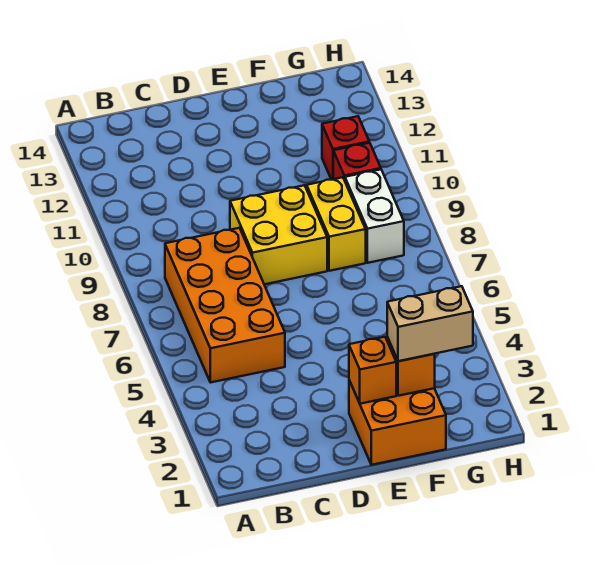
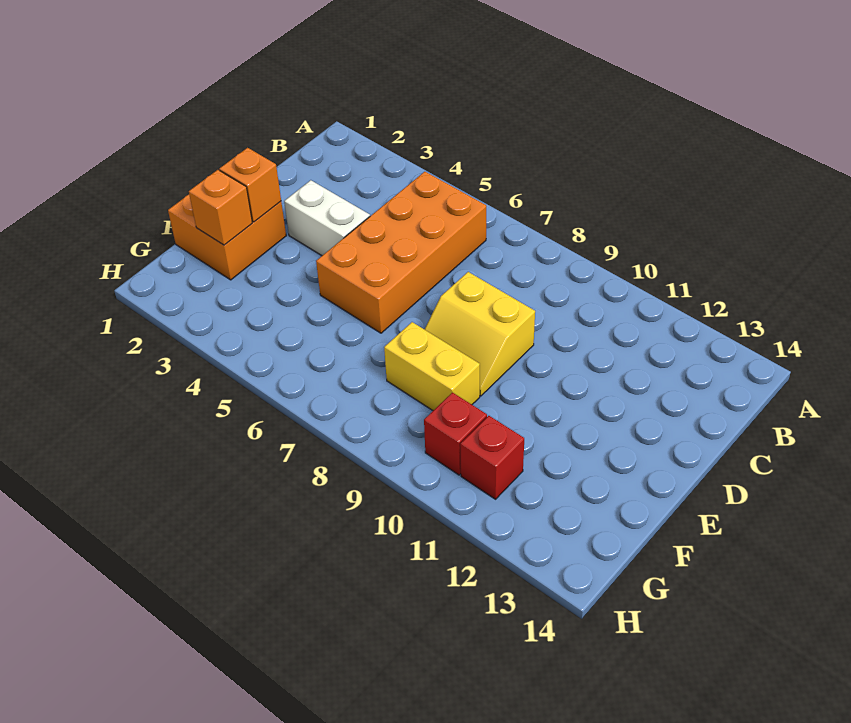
orange 2x4 brick [165,228,285,383] -> orange 2x4 brick turned to [316,172,486,333]
yellow 2x2 brick [230,185,327,284] -> yellow 2x2 slope [425,272,535,396]
tan 1x2 brick [387,286,473,361] -> none
white 1x2 brick [345,169,404,263] -> white 1x2 brick moved to [284,180,370,256]

